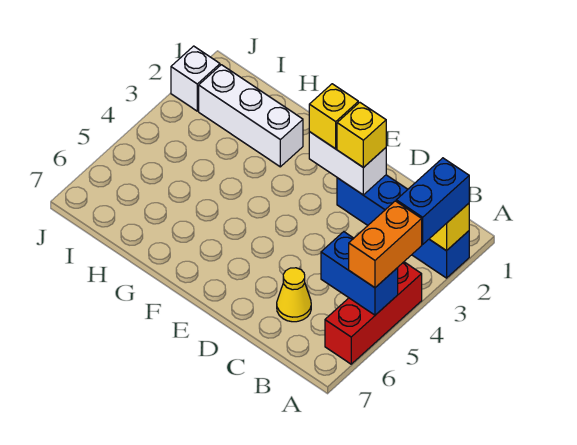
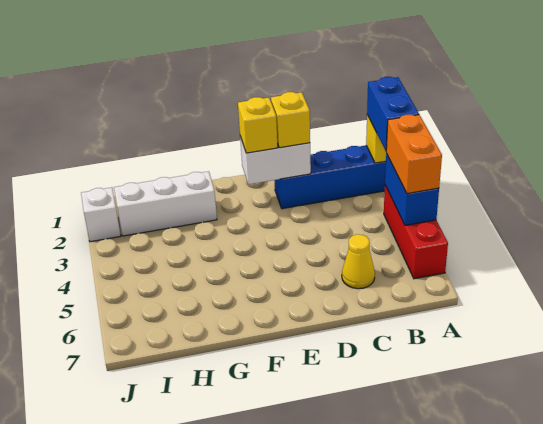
blue 1x2 brick [321,232,398,315] -> blue 1x2 brick turned to [385,154,439,225]

